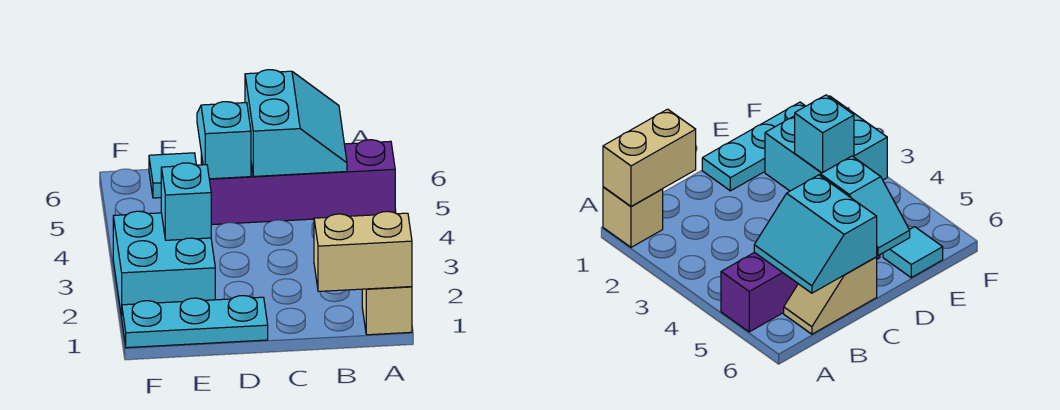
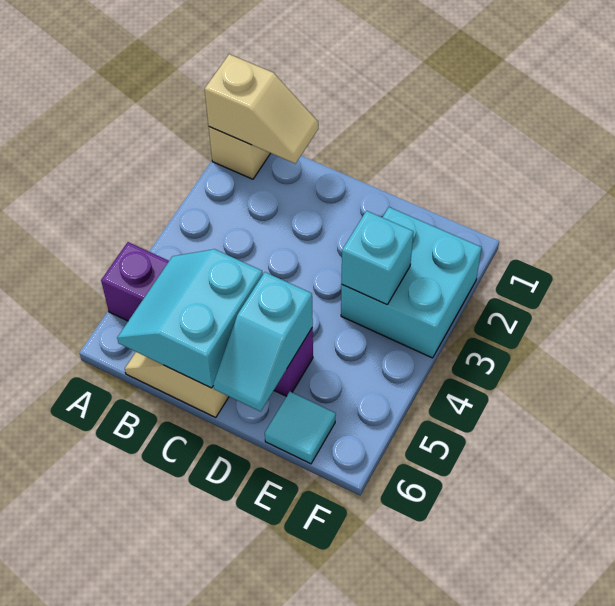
tan 1x2 brick [314,211,412,292] -> tan 1x2 slope [205,54,318,164]
cyan 1x3 plate [122,296,268,348] -> none

